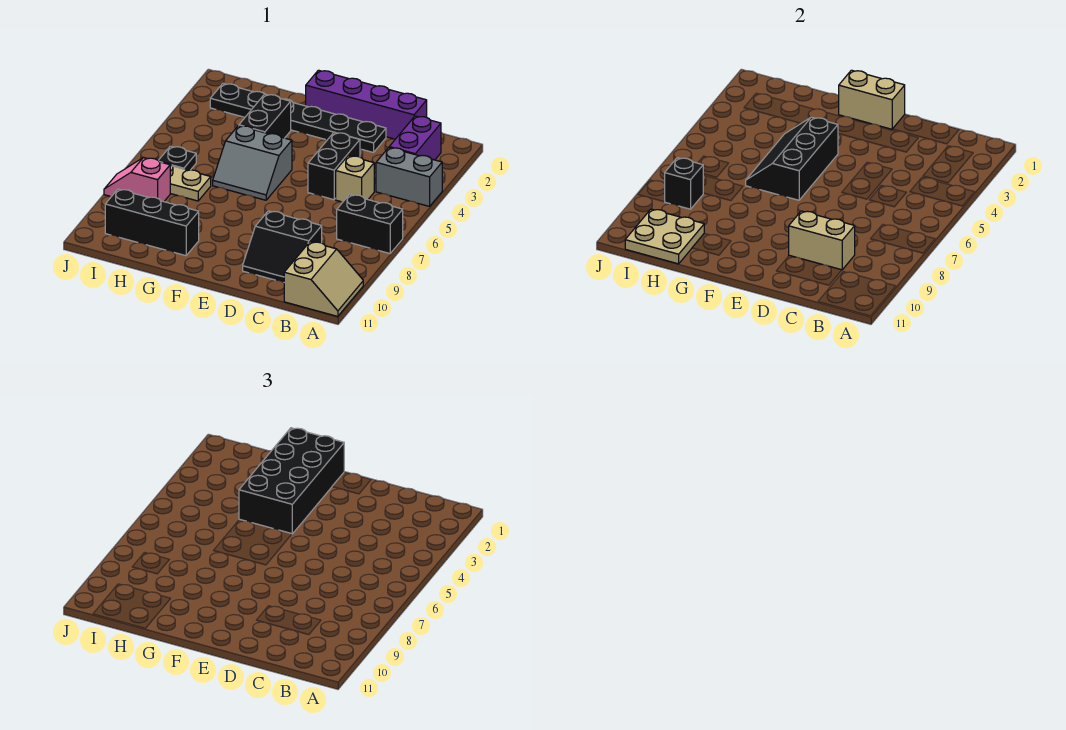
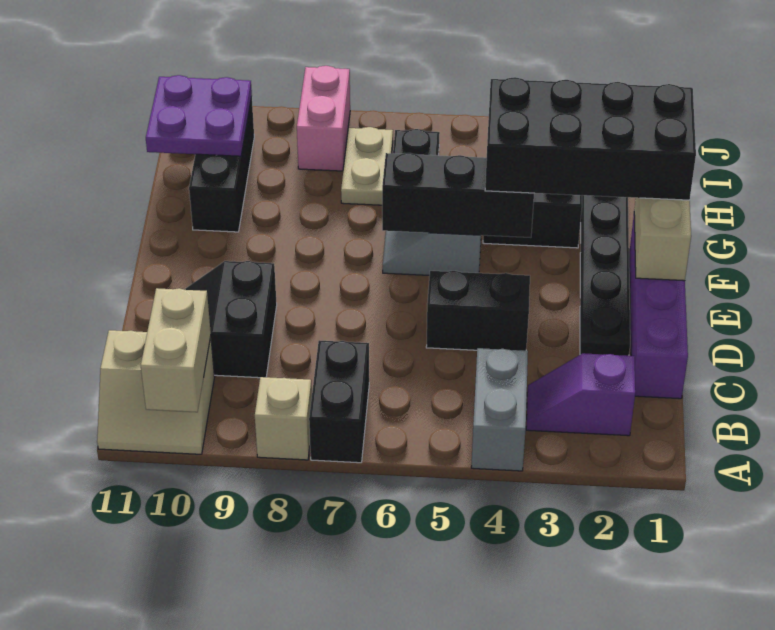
purple 1x2 brick [389,116,441,160] -> purple 1x2 slope [526,353,635,436]
tan 1x1 brick [336,156,374,202] -> tan 1x1 brick moved to [255,377,312,460]
tan 1x2 brick [789,211,855,270] -> tan 1x2 brick moved to [141,288,211,412]
tan 2x2 plate [625,209,704,264] -> purple 2x2 plate [146,75,252,156]
pink 1x2 slope [104,158,170,202] -> pink 1x2 brick [297,66,350,171]
black 1x1 brick [665,158,703,209] -> none

